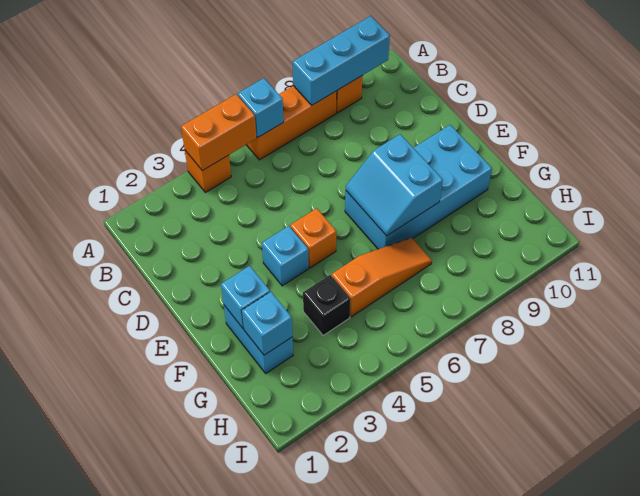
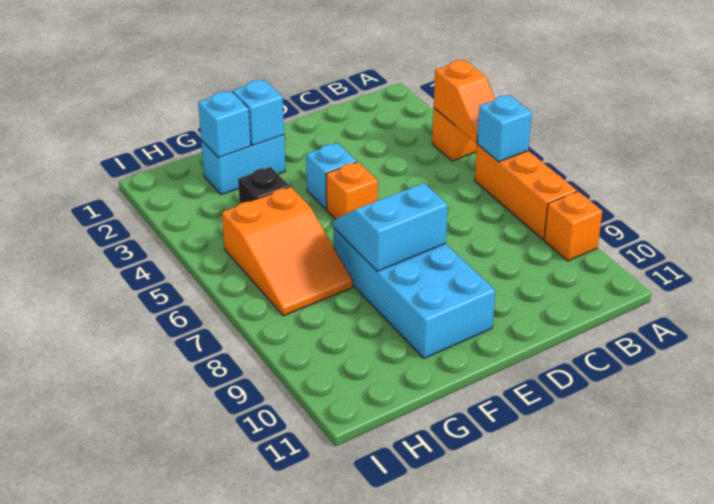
orange 1x2 brick [181,94,256,171] -> orange 1x2 slope [434,60,495,143]
cyan 1x3 brick [293,16,390,105] -> none
orange 1x3 slope [332,238,432,317] -> orange 2x3 slope [222,187,353,316]

